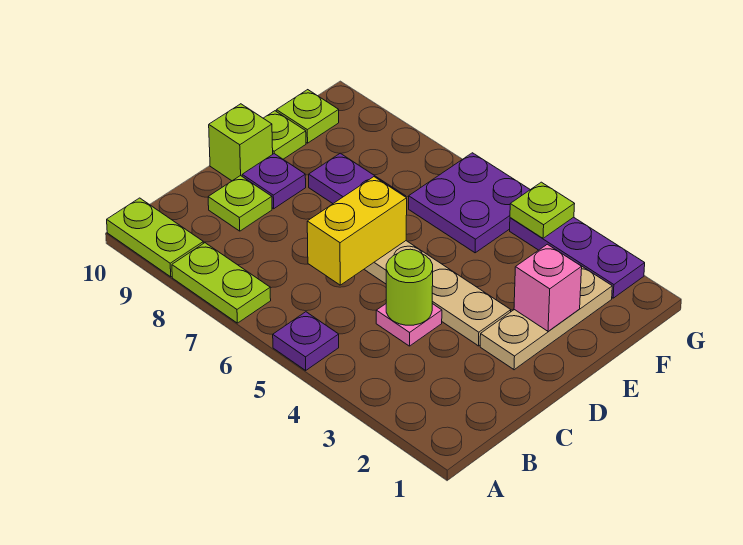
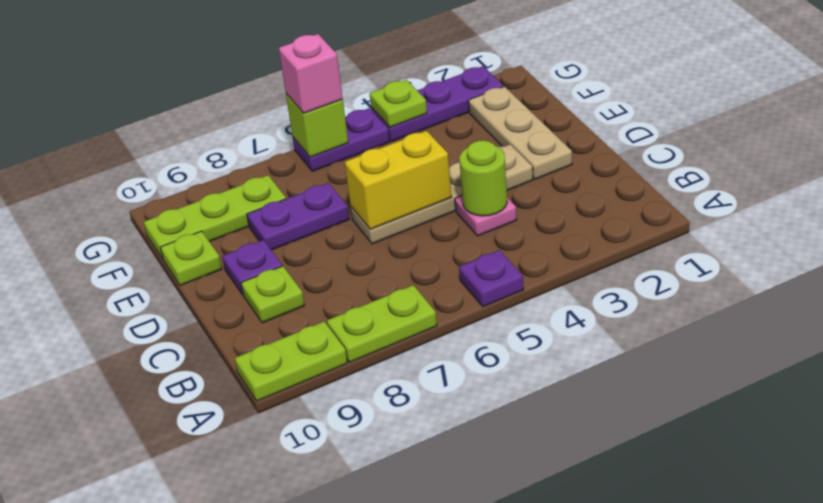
yellow 1x2 brick [307,177,407,285] -> yellow 1x2 brick turned to [345,131,452,229]
lime 1x1 brick [209,104,273,181] -> lime 1x1 brick moved to [286,94,348,157]
pink 1x1 brick [514,244,582,331] -> pink 1x1 brick moved to [279,34,343,113]
purple 2x2 plate [409,153,530,253] -> purple 1x2 plate [293,108,390,171]
lime 1x1 plate [276,90,339,143] -> lime 1x3 plate [144,175,286,259]

